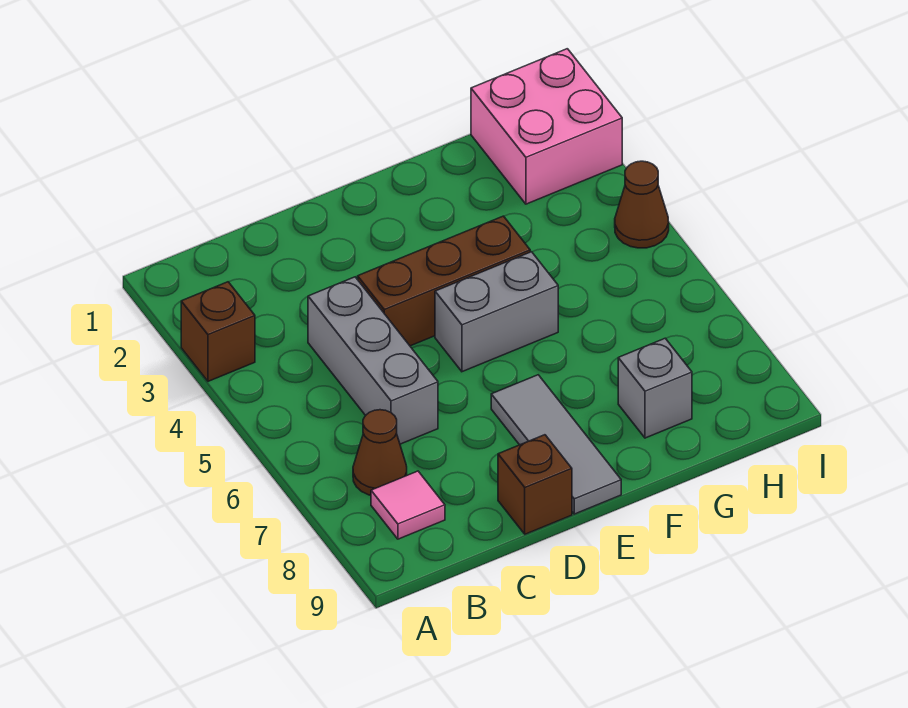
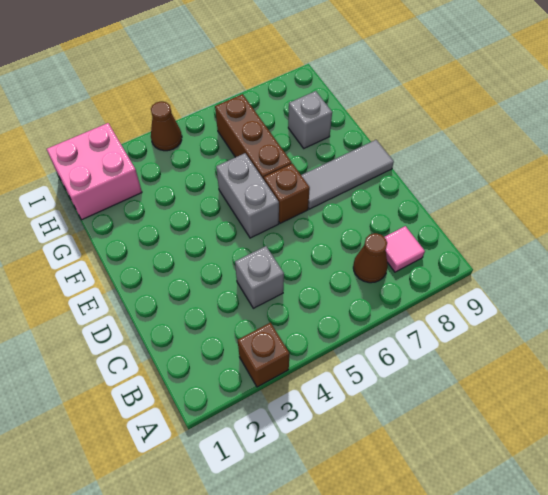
grey 1x3 brick [308,277,438,444] -> grey 1x1 brick [235,246,284,308]
brown 1x3 brick [358,216,530,346] -> brown 1x3 brick moved to [215,94,292,179]
brown 1x1 brick [498,435,572,534] -> brown 1x1 brick moved to [264,164,310,223]

